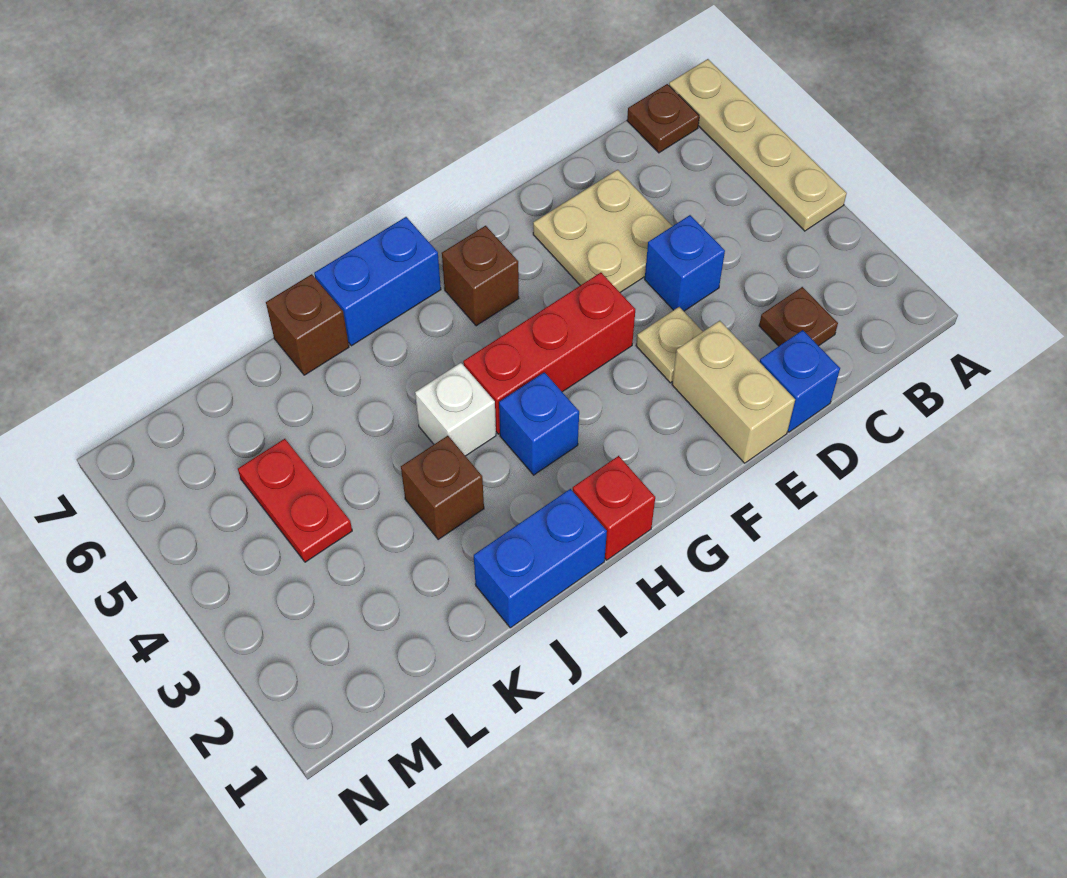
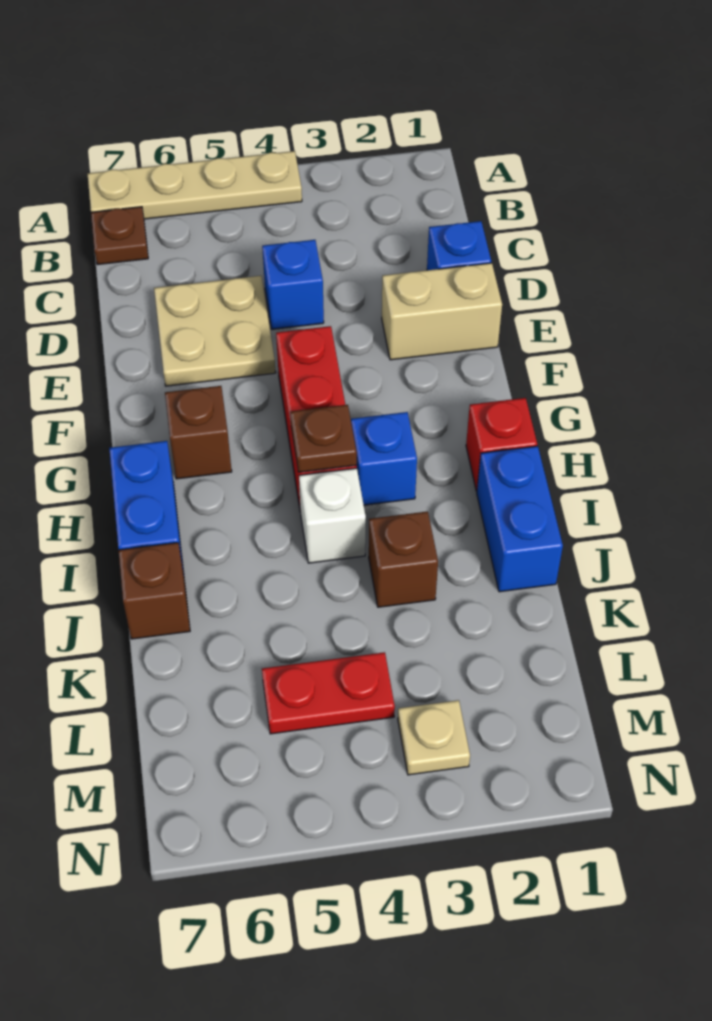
brown 1x1 plate [759,287,838,346] -> brown 1x1 plate moved to [290,405,357,472]
tan 1x1 plate [636,307,703,383] -> tan 1x1 plate moved to [398,700,470,775]

